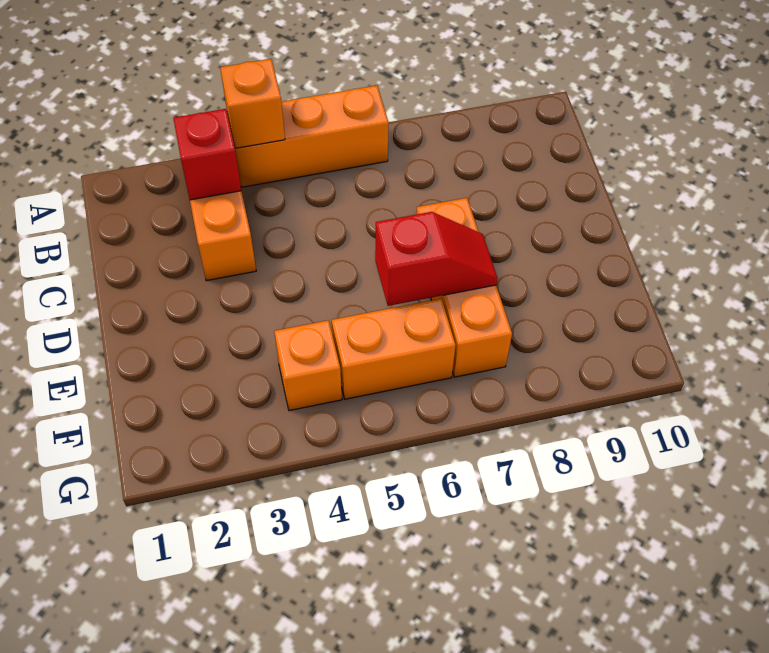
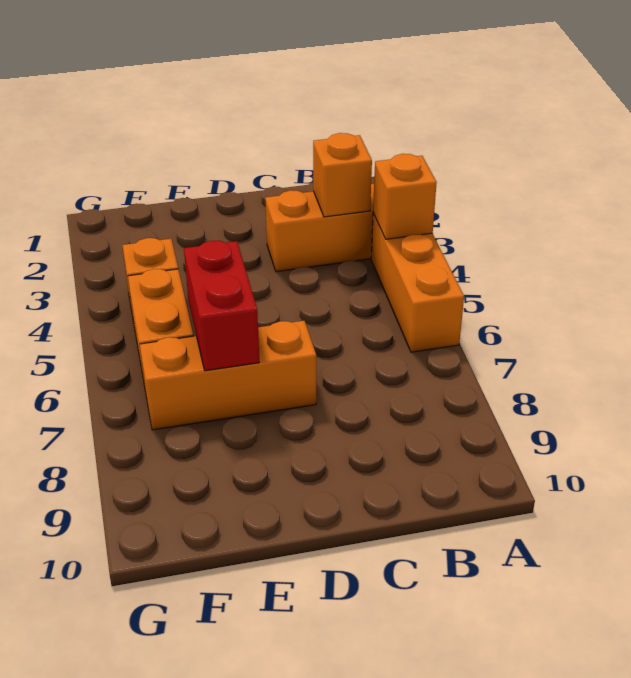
red 1x1 brick [173,109,241,200] -> orange 1x1 brick [313,133,372,217]
red 1x2 slope [375,212,498,306] -> red 1x2 brick [184,241,259,371]

